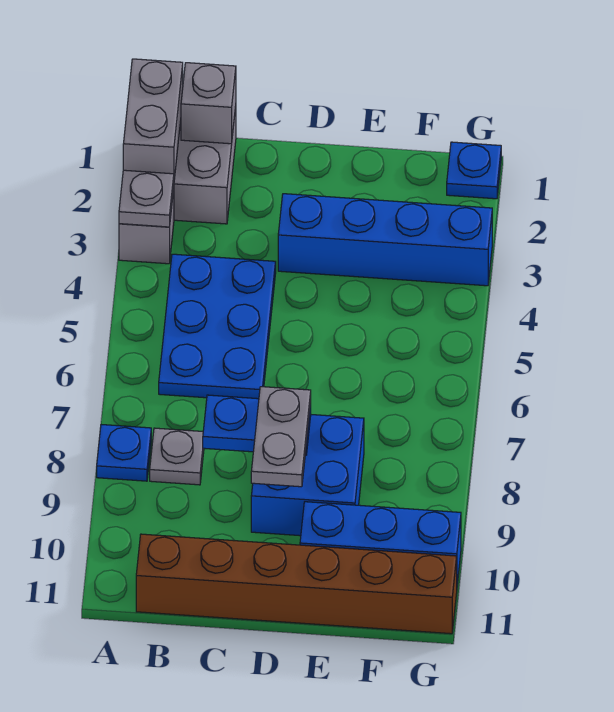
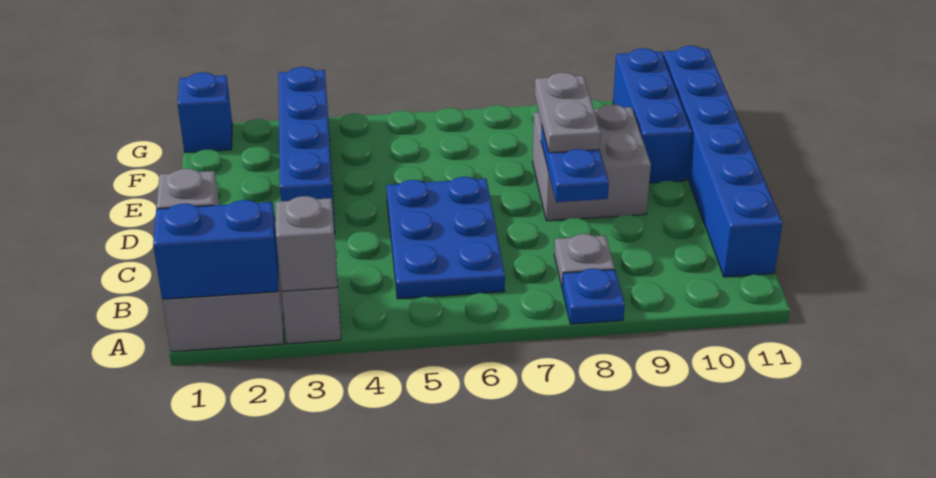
grey 1x2 brick [123,59,183,179] -> blue 1x2 brick [153,200,278,299]
grey 1x1 plate [119,170,174,227] -> grey 1x1 brick [276,196,338,291]
blue 2x3 plate [159,254,276,399] -> blue 2x3 plate turned to [386,177,505,299]
brown 1x6 brick [136,534,457,634] -> blue 1x6 brick [663,46,783,277]
blue 2x2 brick [251,415,364,536] -> grey 2x2 brick [533,104,651,221]
grey 1x2 plate [251,387,311,487] -> grey 1x2 plate turned to [535,73,601,153]
blue 1x1 plate [447,142,501,199] -> blue 1x1 brick [178,72,232,153]

